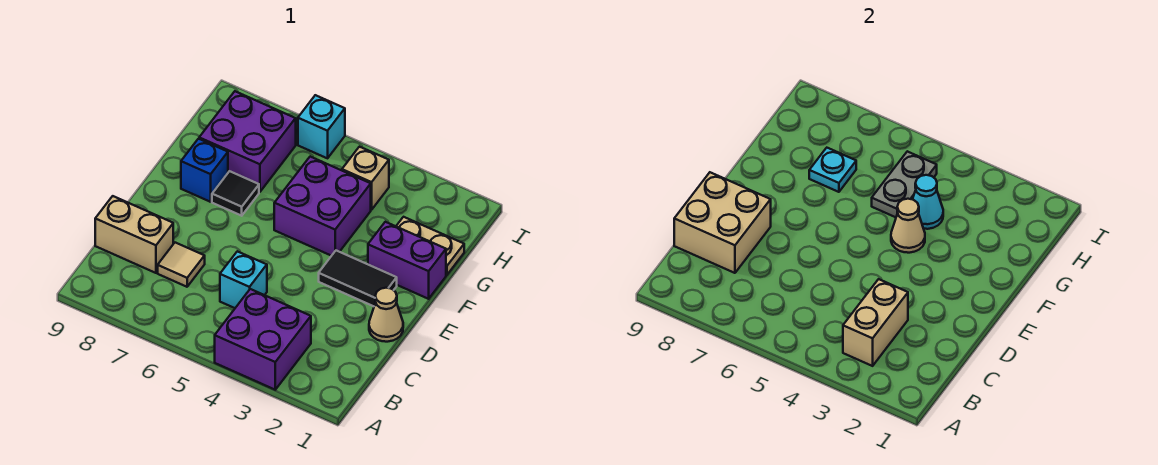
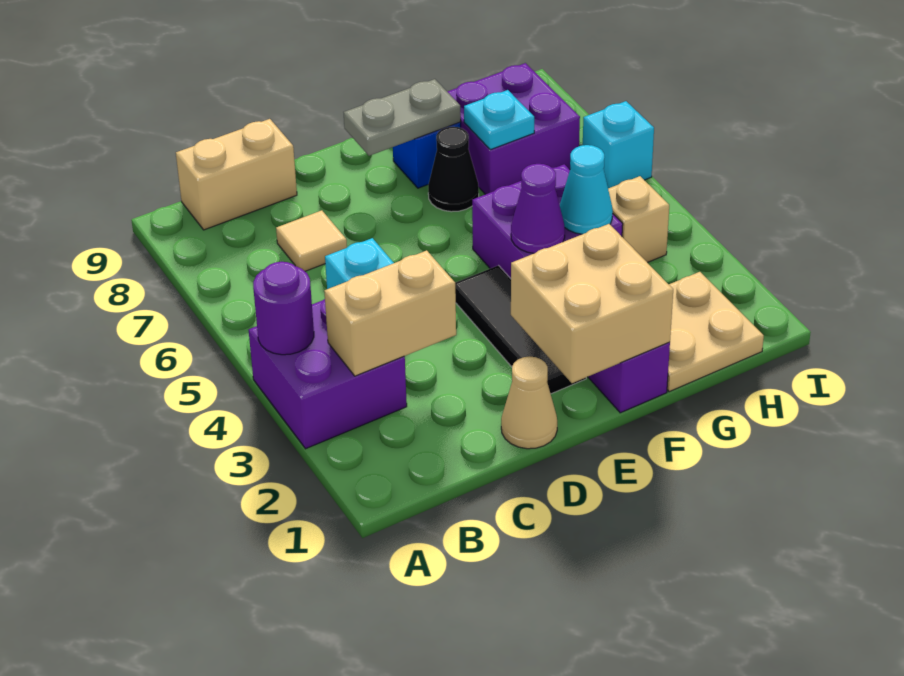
none -> purple 1x1 round brick [253,262,314,355]
tan 1x2 brick [95,196,173,273] -> tan 1x2 brick turned to [176,119,297,230]
tan 2x2 brick [674,172,771,273] -> tan 2x2 brick moved to [511,224,673,383]
black 1x2 tile [319,251,397,306] -> black 1x3 tile [455,265,586,394]
tan 1x1 cone [891,199,925,253] -> purple 1x1 cone [511,164,565,253]
black 1x1 tile [212,171,259,216] -> black 1x1 cone [428,127,479,212]
tan 1x2 plate [396,217,464,275] -> tan 2x2 plate [667,272,764,392]
grey 1x2 plate [872,151,937,217] -> grey 1x2 plate moved to [344,79,461,156]

